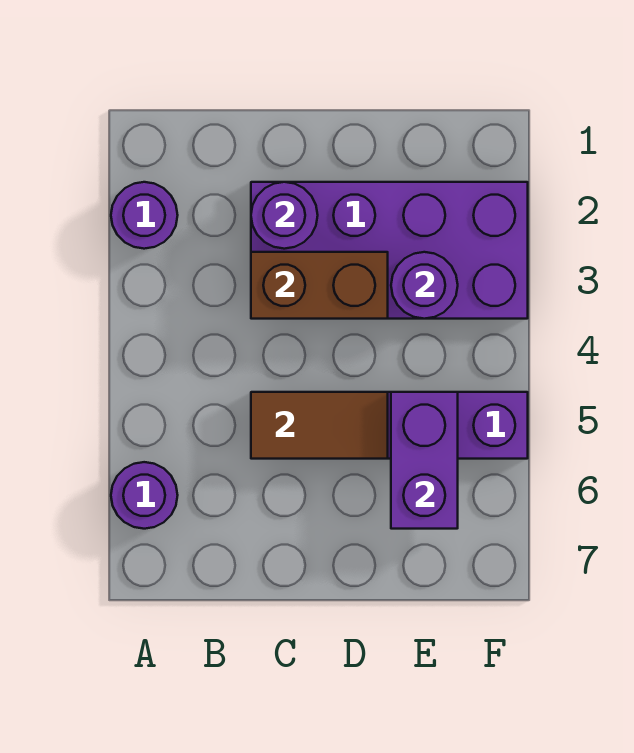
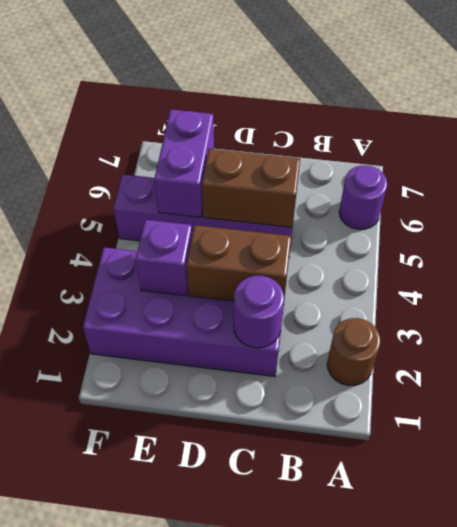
purple 1x1 round brick [111,182,178,249] -> brown 1x1 round brick [327,318,381,386]
brown 1x2 tile [251,392,388,459] -> brown 1x2 brick [202,149,300,227]
purple 1x1 round brick [391,252,458,319] -> purple 1x1 brick [136,220,192,296]

